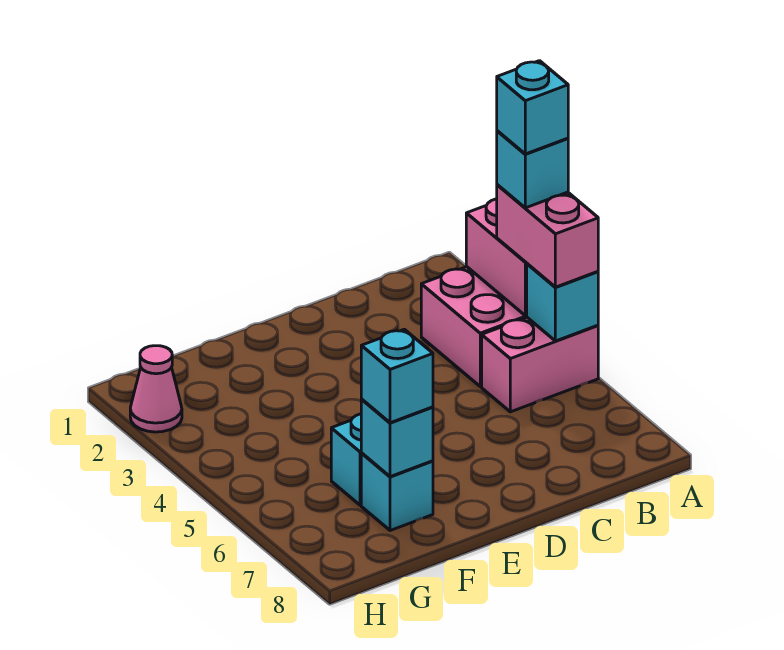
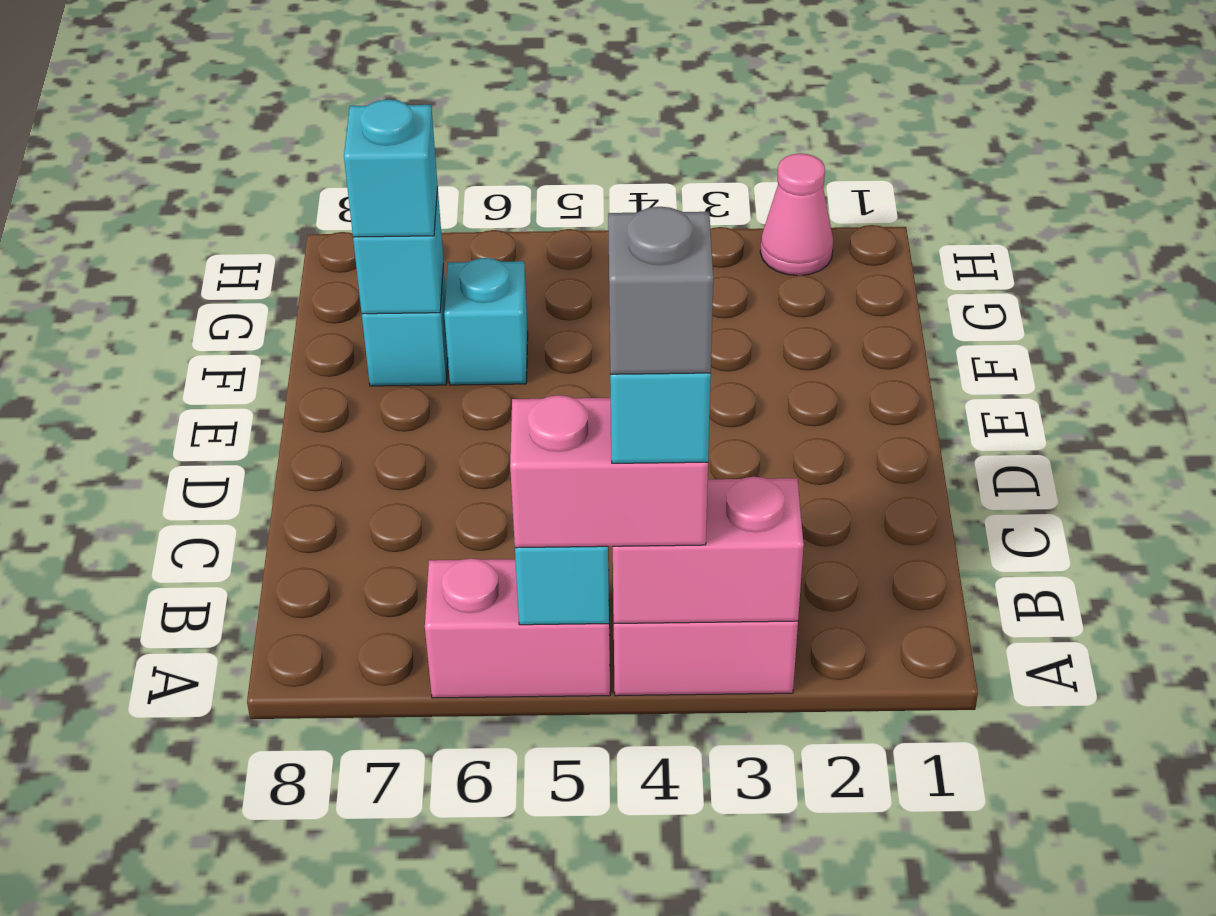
cyan 1x1 brick [497,61,568,154] -> grey 1x1 brick [608,207,713,374]
pink 1x2 brick [482,318,598,412] -> pink 1x2 brick turned to [425,558,610,698]

